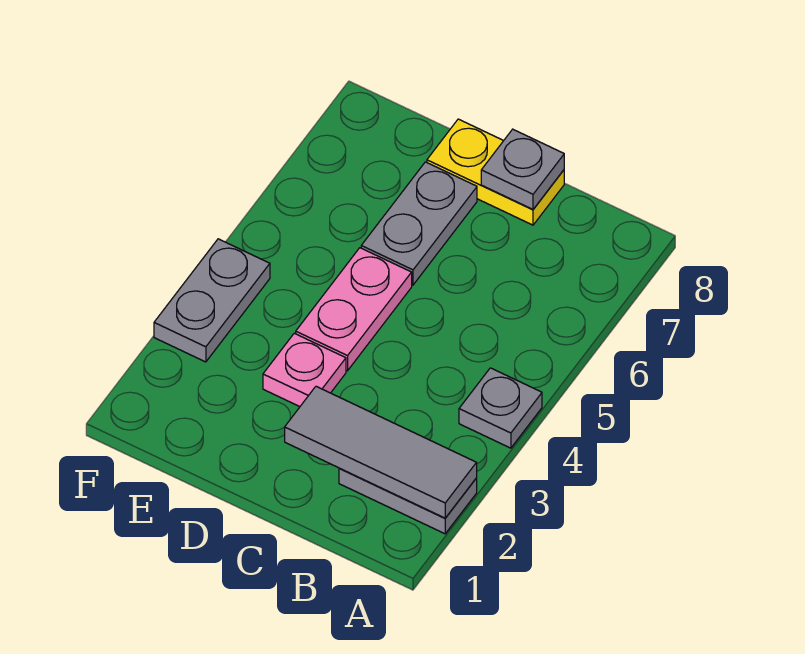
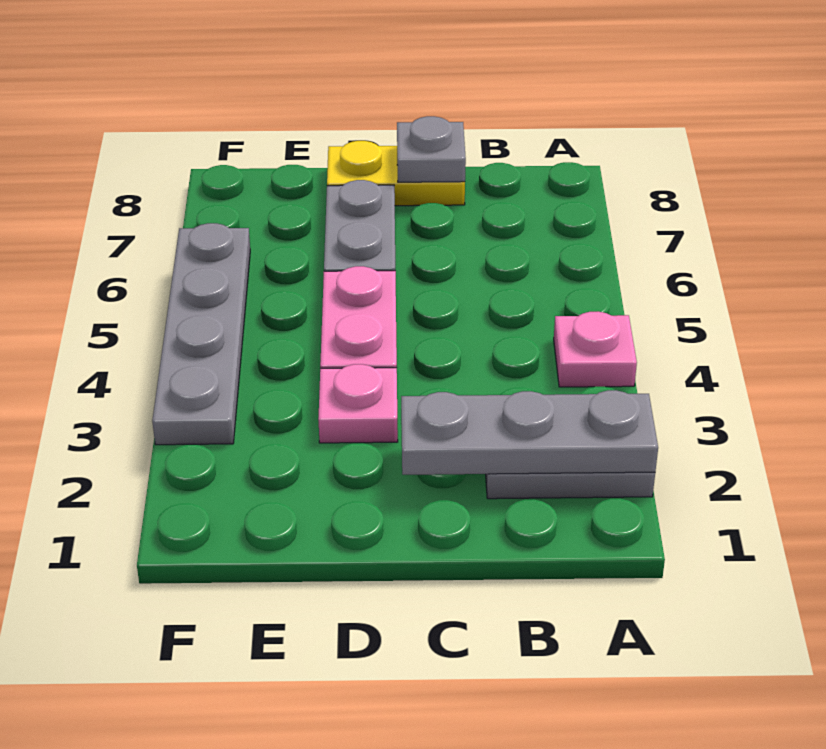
grey 1x3 tile [285,386,477,518] -> grey 1x3 plate [401,390,658,475]
grey 1x1 plate [459,368,542,448] -> pink 1x1 plate [554,312,637,387]
grey 1x2 plate [154,239,270,362] -> grey 1x4 plate [152,223,250,445]

